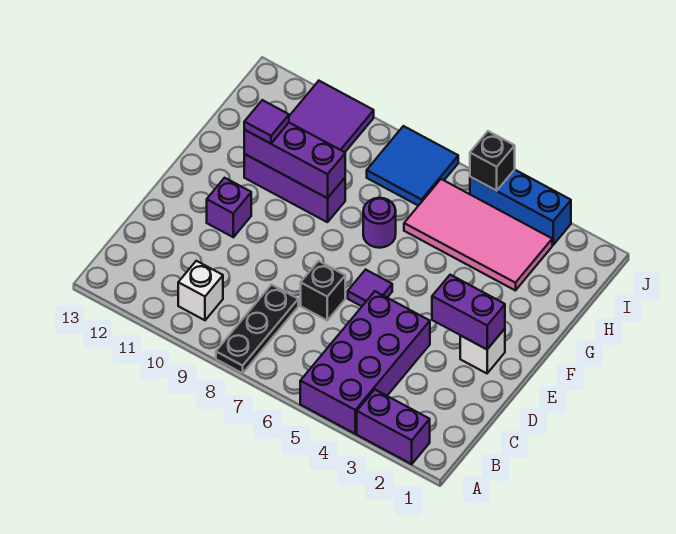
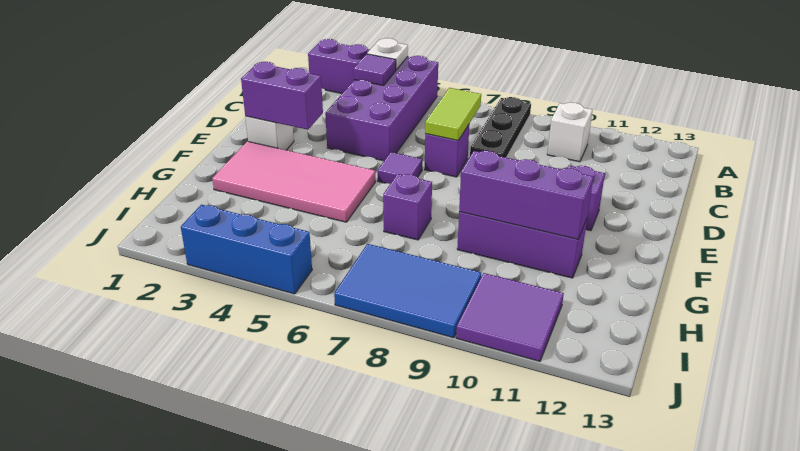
none -> white 1x1 plate [367,38,408,70]
none -> lime 1x2 tile [425,88,481,141]
black 1x1 brick [301,261,345,320] -> purple 1x1 brick [425,125,469,177]
purple 1x1 round brick [363,198,396,248] -> purple 1x1 brick [383,174,432,240]
purple 1x1 tile [244,100,289,144] -> purple 1x1 tile moved to [354,54,396,86]
pink 2x4 tile [404,179,552,291] -> pink 2x4 tile moved to [212,141,376,222]
blue 2x2 tile [367,126,458,206] -> blue 2x3 tile [334,244,481,338]
black 1x1 brick [470,131,515,191] -> none

